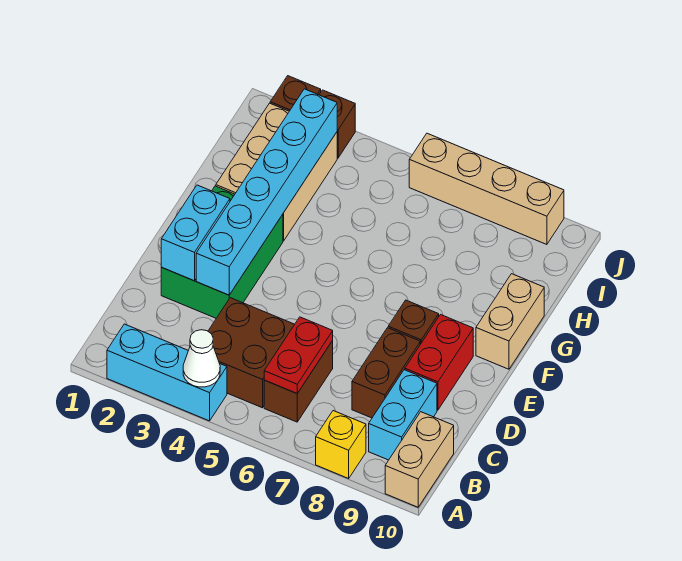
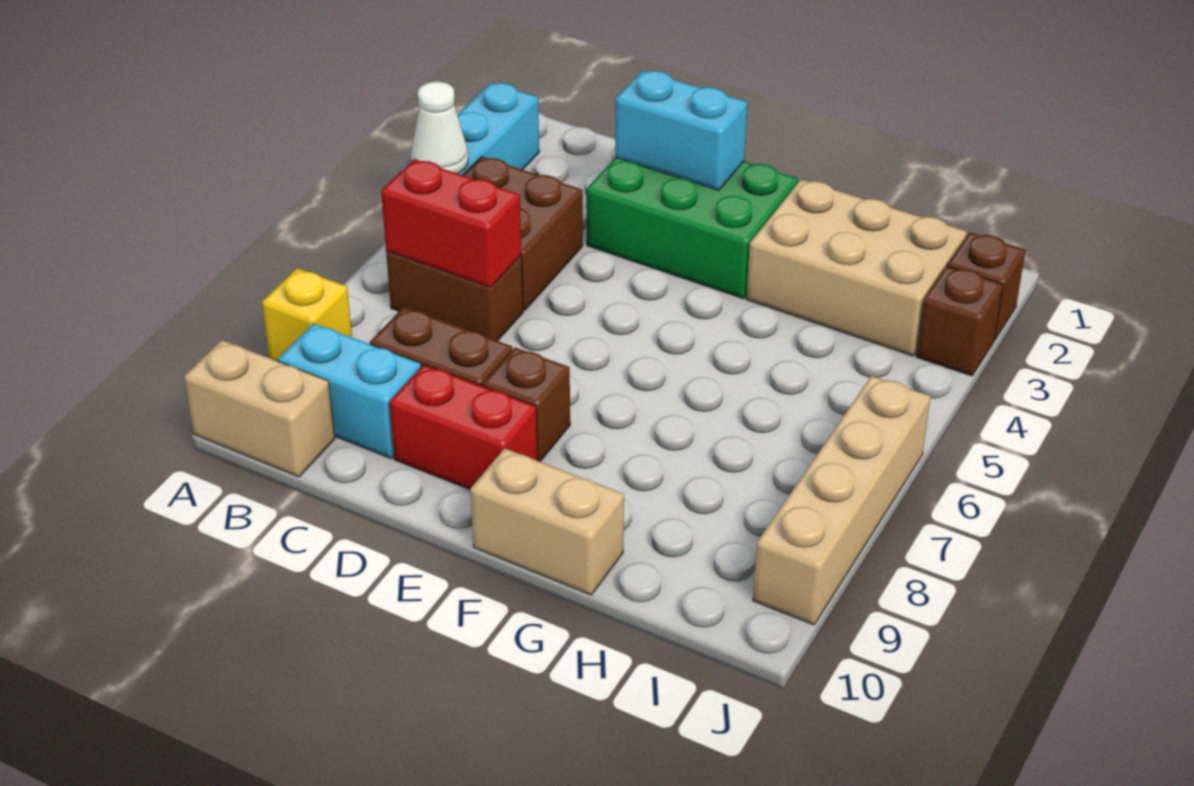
red 1x2 plate [264,317,333,393] -> red 1x2 brick [381,159,522,287]
cyan 1x6 brick [196,89,337,295] -> none

